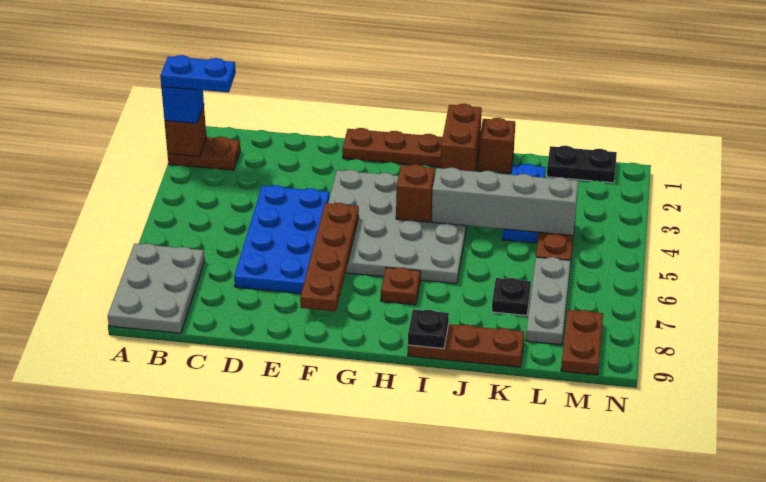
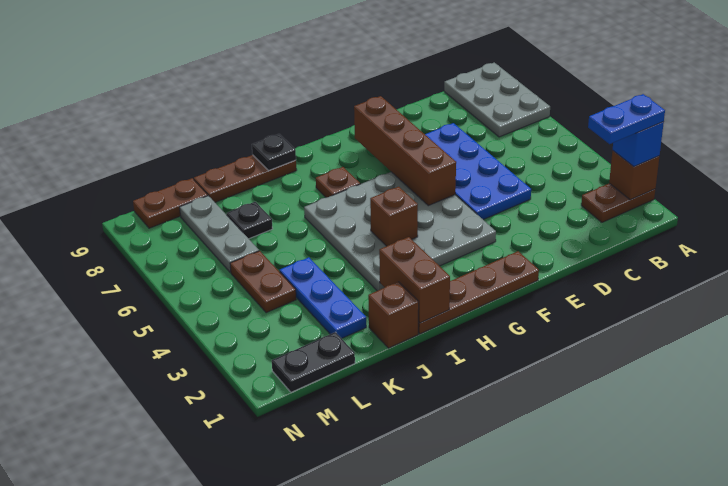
brown 1x4 plate [300,203,359,311] -> brown 1x4 brick [354,96,456,206]
grey 1x4 brick [432,168,578,235] -> none
brown 1x2 plate [561,310,603,375] -> brown 1x2 plate turned to [133,178,208,228]

